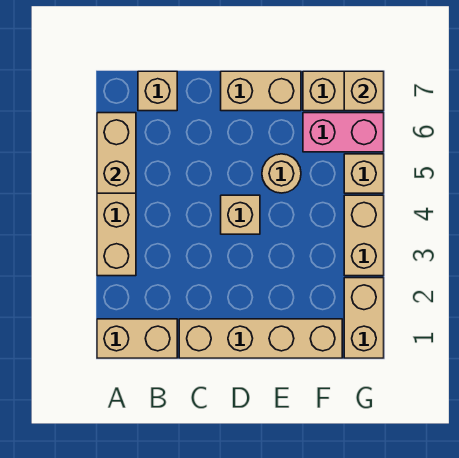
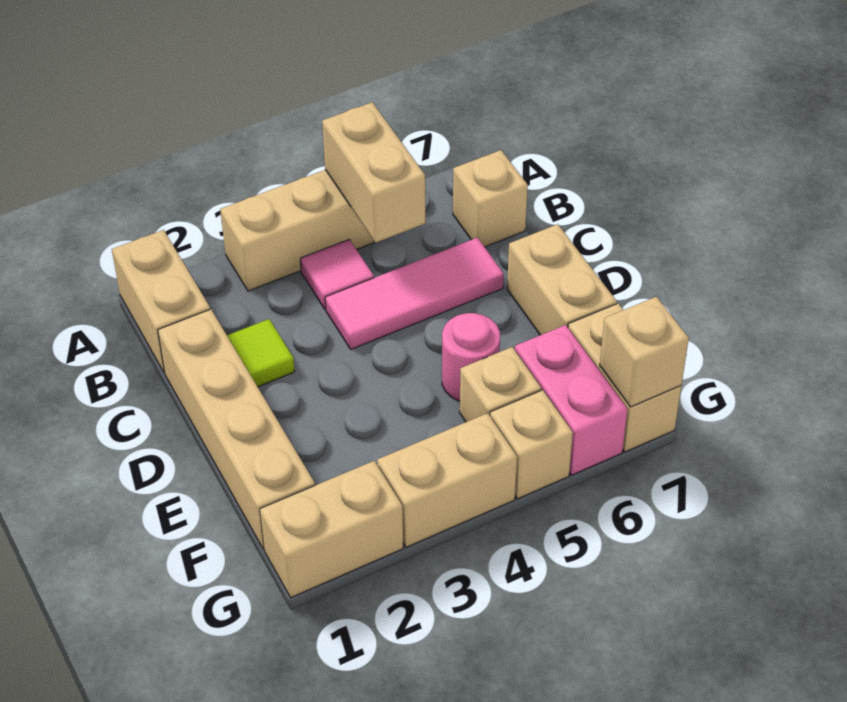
tan 1x2 brick [97,113,136,193] -> tan 1x2 brick turned to [322,102,425,243]
none -> pink 1x1 tile [300,239,374,310]
none -> lime 1x1 tile [227,319,295,387]
none -> pink 1x3 tile [325,238,504,349]
tan 1x1 brick [221,195,260,234] -> tan 1x1 brick moved to [460,347,541,422]
tan 1x1 round brick [262,154,301,193] -> pink 1x1 round brick [442,313,500,401]

